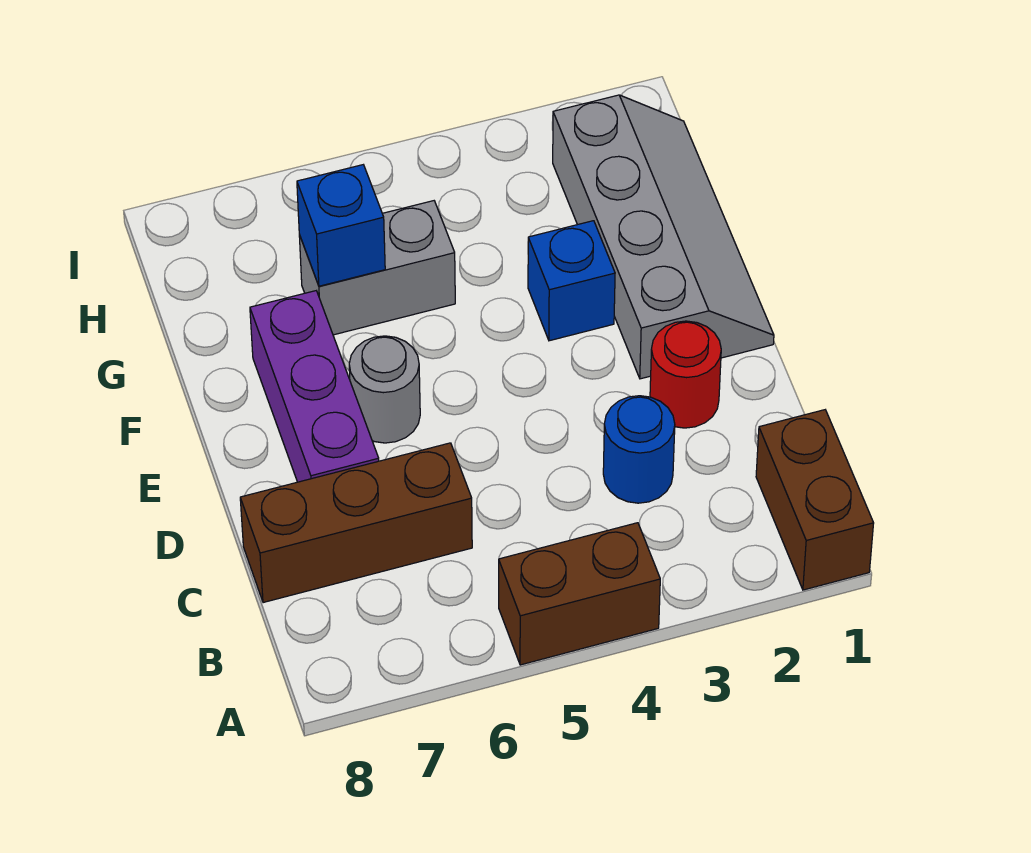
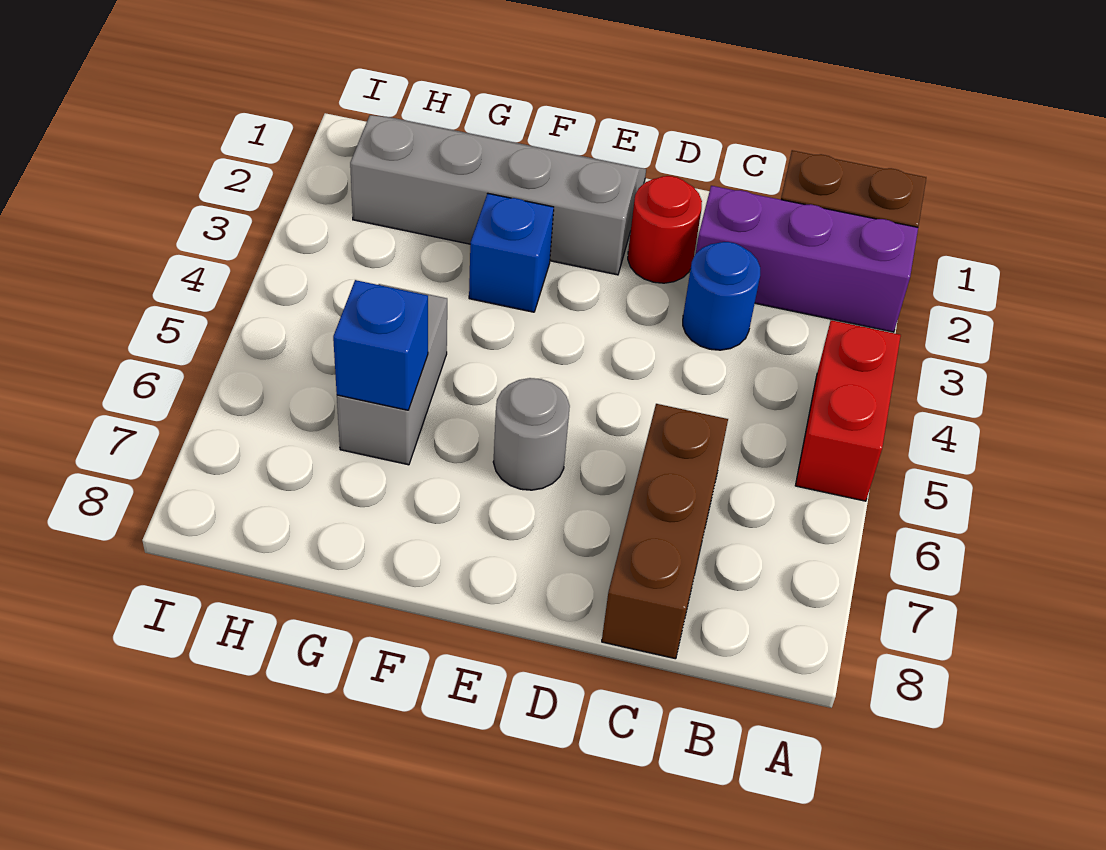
brown 1x2 brick [499,523,660,665] -> red 1x2 brick [795,320,901,501]
purple 1x3 brick [250,291,379,482] -> purple 1x3 brick moved to [696,186,918,332]

